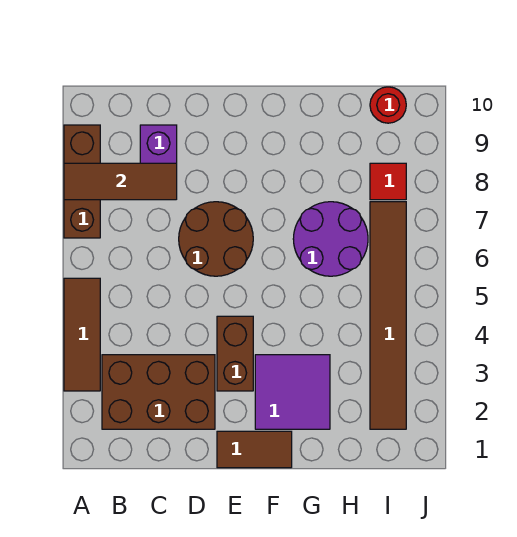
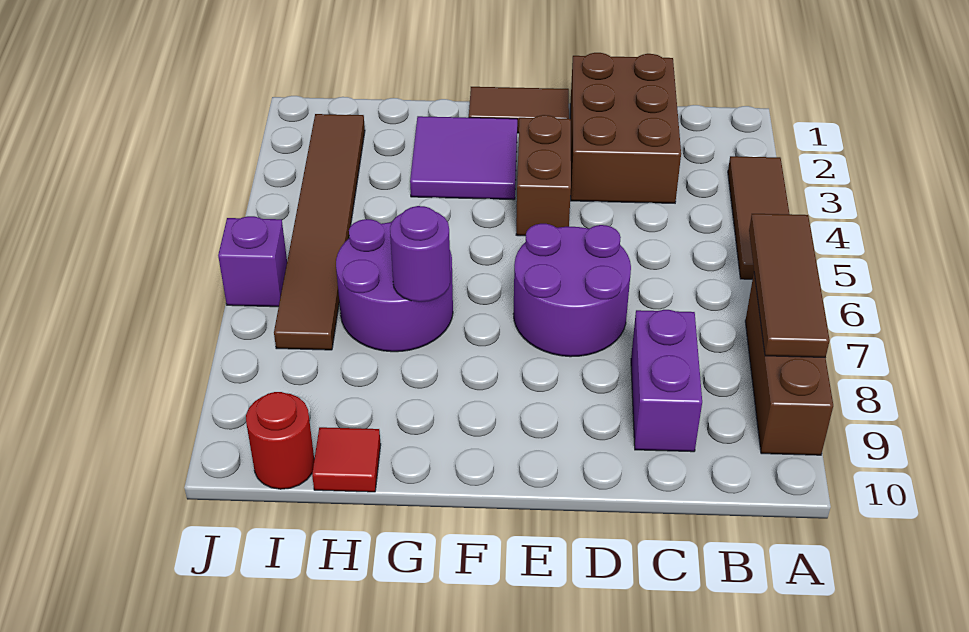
brown 1x3 tile [64,163,177,200] -> brown 1x3 tile turned to [749,214,830,358]
brown 2x3 brick [102,355,215,429] -> brown 2x3 brick turned to [570,53,681,203]
brown 2x2 round brick [179,202,253,276] -> purple 2x2 round brick [513,224,631,357]
none -> purple 1x1 round brick [390,206,450,302]
red 1x1 tile [370,163,406,200] -> red 1x1 tile moved to [312,427,381,492]
none -> purple 1x1 brick [218,216,287,307]

